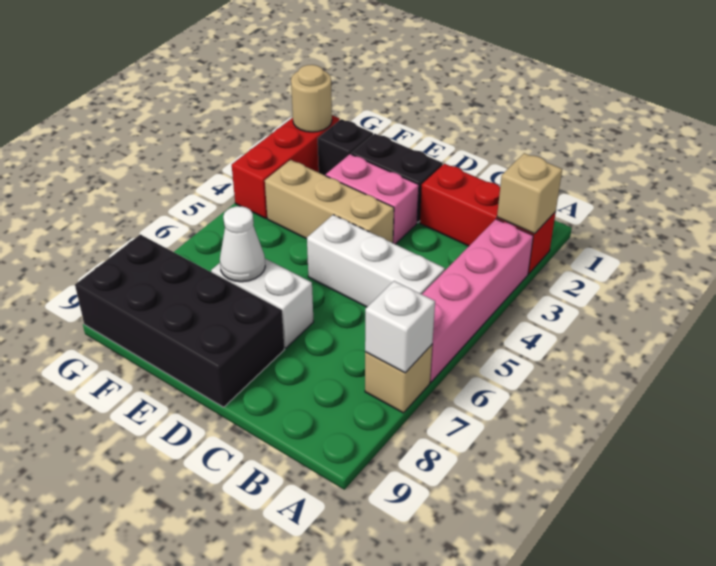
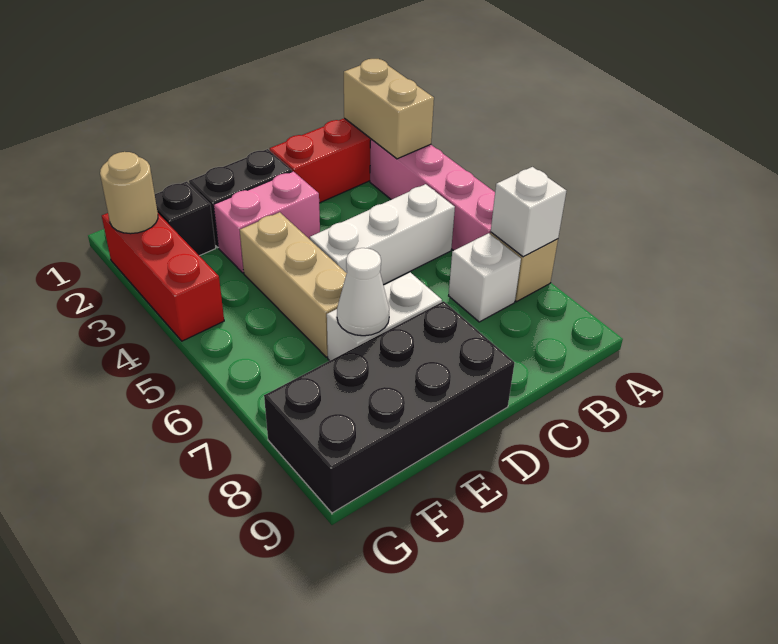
tan 1x1 brick [497,153,562,234] -> tan 1x2 brick [344,59,434,159]
none -> white 1x1 brick [449,233,521,322]
tan 1x3 brick [265,160,394,243] -> tan 1x3 brick turned to [240,212,347,357]

